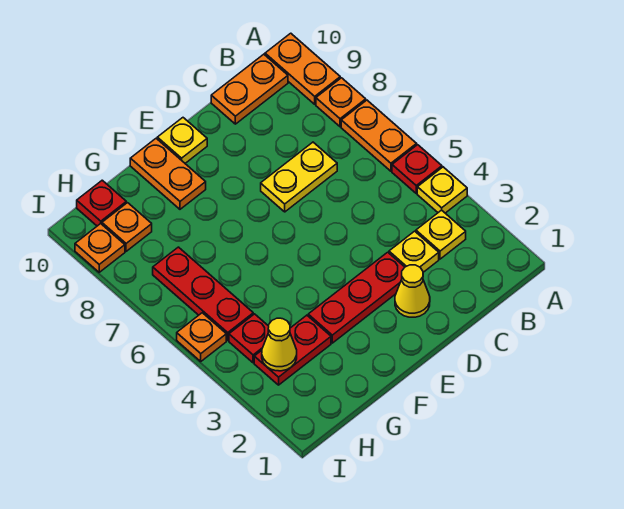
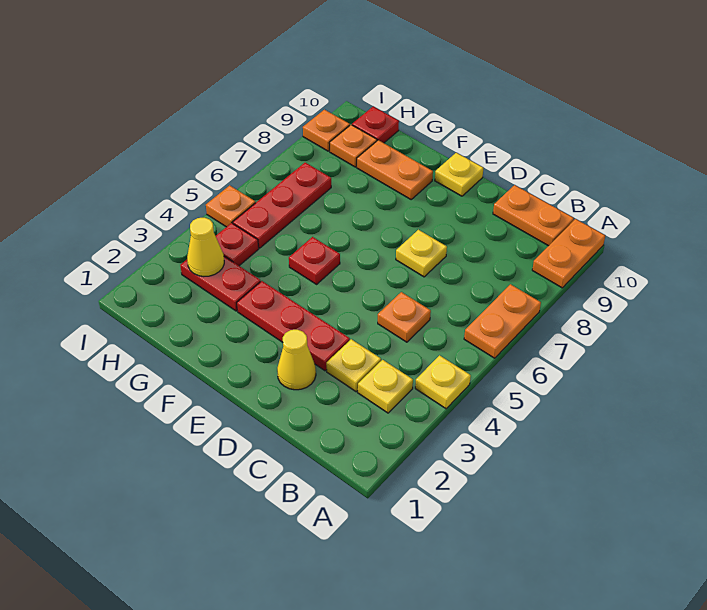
red 1x1 plate [392,145,442,193] -> red 1x1 plate moved to [289,237,340,284]
orange 1x1 plate [316,78,366,127] -> orange 1x1 plate moved to [378,292,431,342]
yellow 1x2 plate [261,142,337,212] -> yellow 1x1 plate [396,230,447,277]
orange 1x2 plate [130,138,206,209] -> orange 1x2 plate turned to [357,140,433,199]

